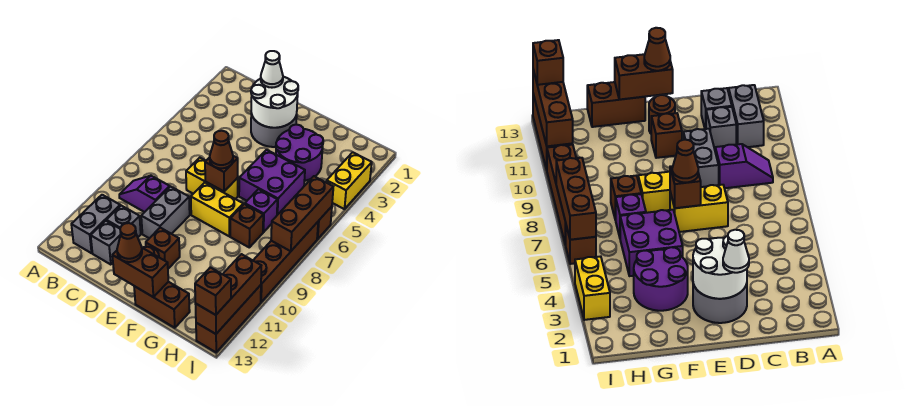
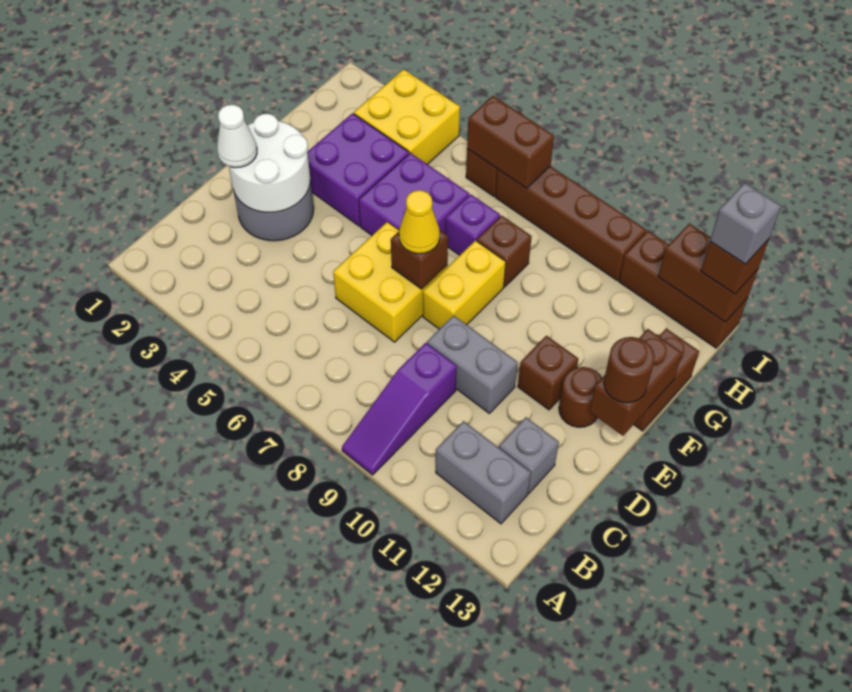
purple 1x2 slope [119,176,170,212] -> purple 1x3 slope [342,343,457,475]
grey 1x1 brick [106,206,141,237] -> grey 1x1 brick moved to [710,183,781,264]
yellow 1x2 brick [186,158,238,199] -> yellow 2x2 brick [333,222,447,342]
brown 1x1 cone [210,131,233,168] -> yellow 1x1 cone [399,190,440,254]
brown 1x1 cone [117,223,142,262] -> brown 1x1 round brick [604,337,655,403]
purple 2x2 round brick [276,125,323,181] -> purple 2x2 brick [307,113,409,226]
yellow 1x2 brick [327,152,372,209] -> yellow 2x2 brick [354,69,460,164]
brown 1x3 brick [271,176,333,251] -> brown 1x2 brick [467,96,554,188]
brown 1x3 brick [195,254,261,334] -> brown 1x2 brick [658,223,758,322]

